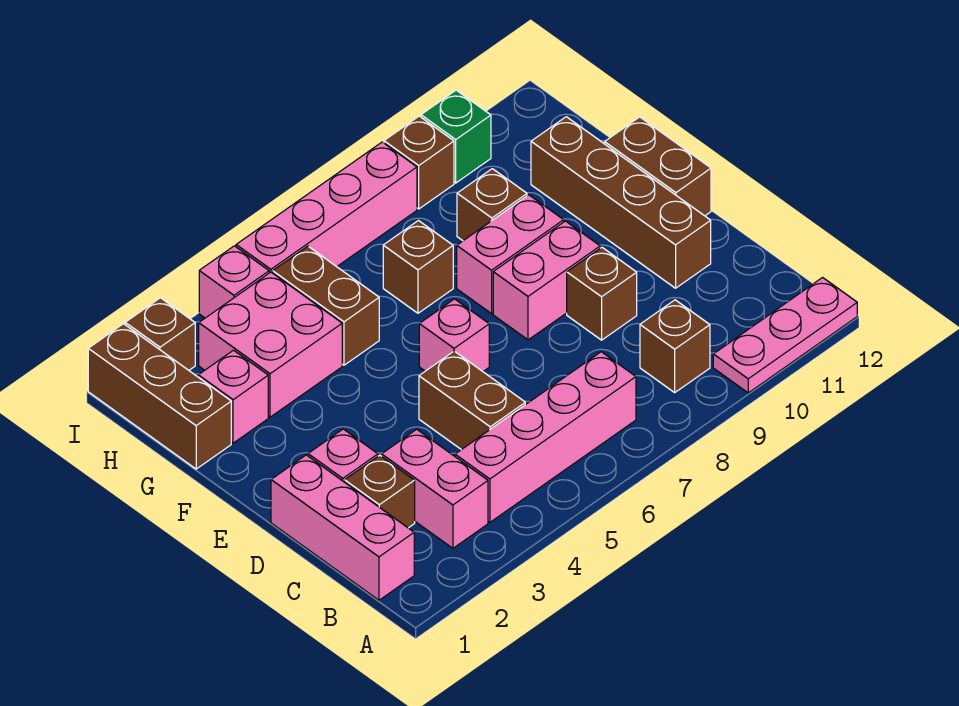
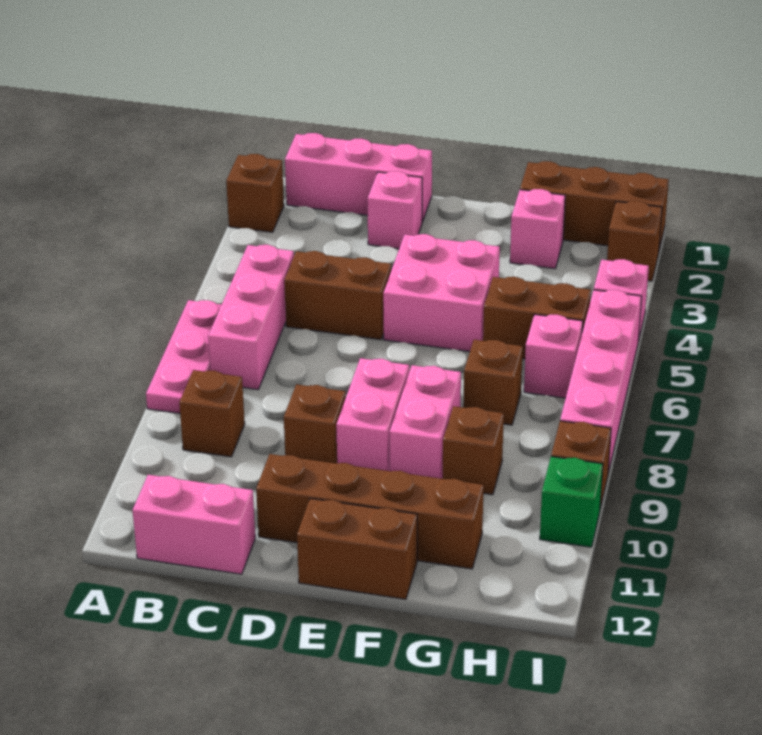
pink 1x3 plate [713,278,857,393] -> pink 1x3 plate moved to [146,300,221,413]
pink 1x2 brick [382,429,488,548] -> pink 1x2 brick moved to [133,475,255,574]
pink 1x4 brick [455,352,636,522] -> pink 1x3 brick [208,245,294,390]
brown 1x1 brick [345,455,415,528] -> brown 1x1 brick moved to [226,154,284,232]
pink 1x1 brick [419,299,489,371] -> pink 1x1 brick moved to [524,314,583,398]
pink 2x2 brick [199,272,342,417] -> pink 2x2 brick moved to [383,234,500,352]

